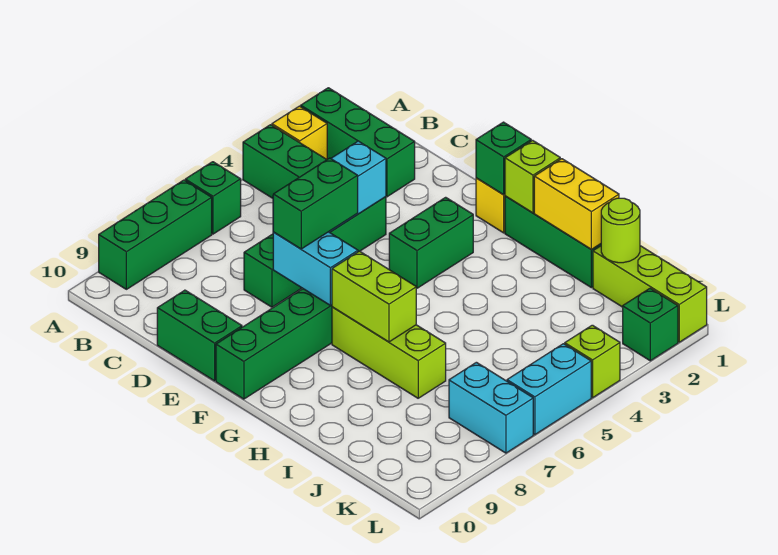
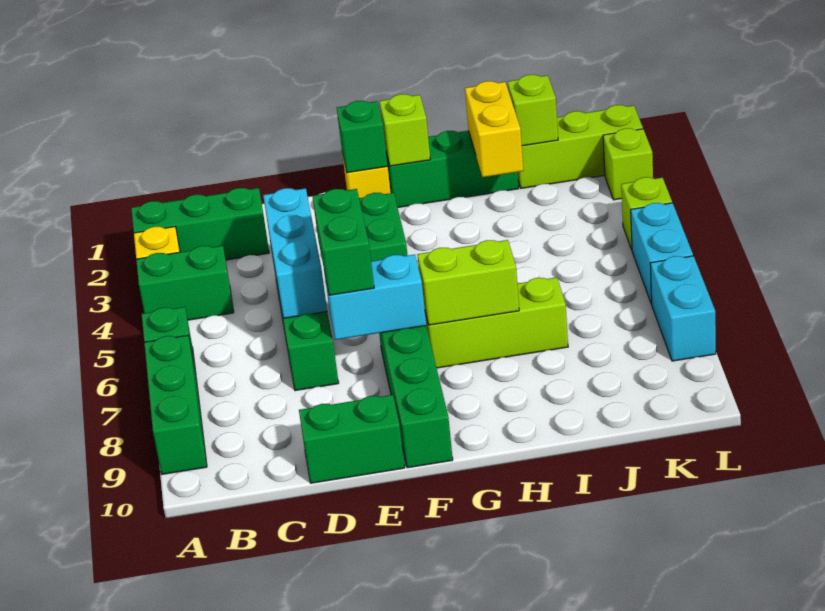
yellow 1x2 brick [534,159,619,250] -> yellow 1x2 brick turned to [465,81,523,177]
lime 1x1 round brick [601,198,640,263] -> lime 1x1 brick [508,75,558,146]
cyan 1x2 brick [449,362,533,453] -> cyan 1x2 brick turned to [650,256,716,361]
green 1x1 brick [623,288,678,361] -> lime 1x1 brick [603,128,653,200]

